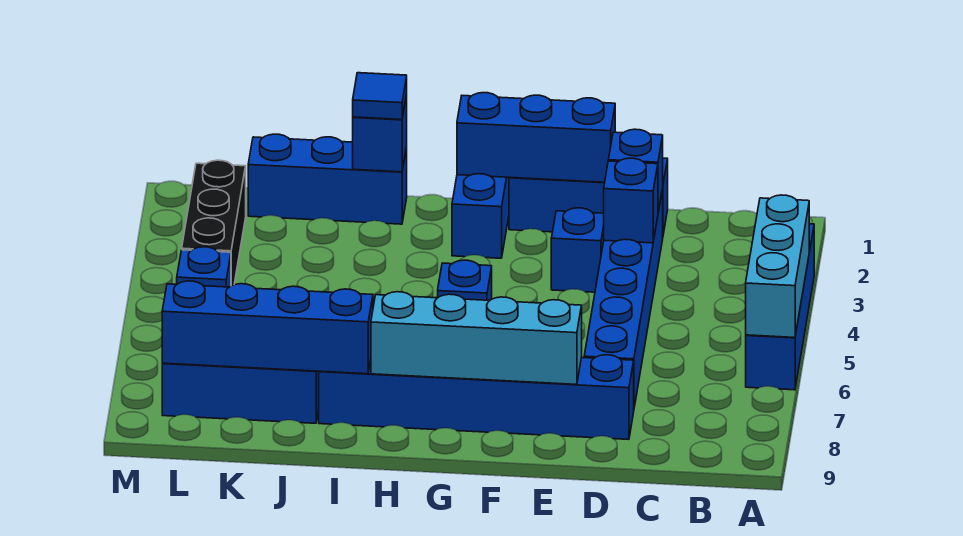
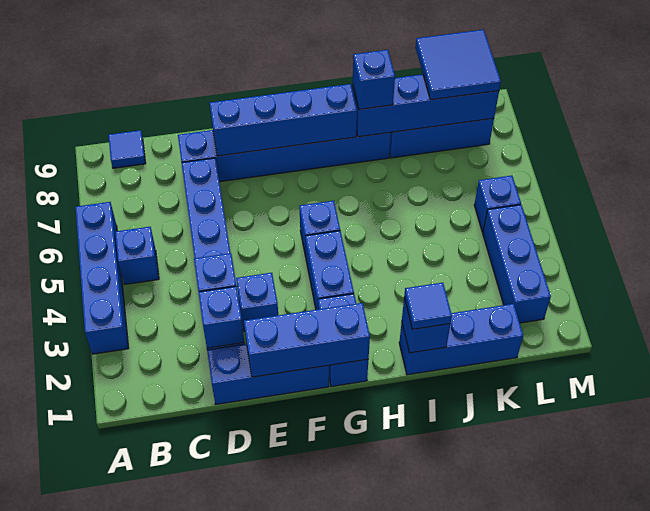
cyan 1x3 brick [746,195,809,337] -> none
none -> blue 1x1 brick [115,227,159,284]
none -> blue 1x1 tile [108,130,146,168]
cyan 1x4 brick [371,292,582,384] -> blue 1x4 brick [210,84,357,156]
none -> blue 1x2 brick [305,231,354,310]
none -> blue 1x1 brick [353,50,395,109]
none -> blue 2x2 tile [415,29,501,100]
black 1x3 brick [182,160,246,286] -> blue 1x3 brick [483,205,551,323]

